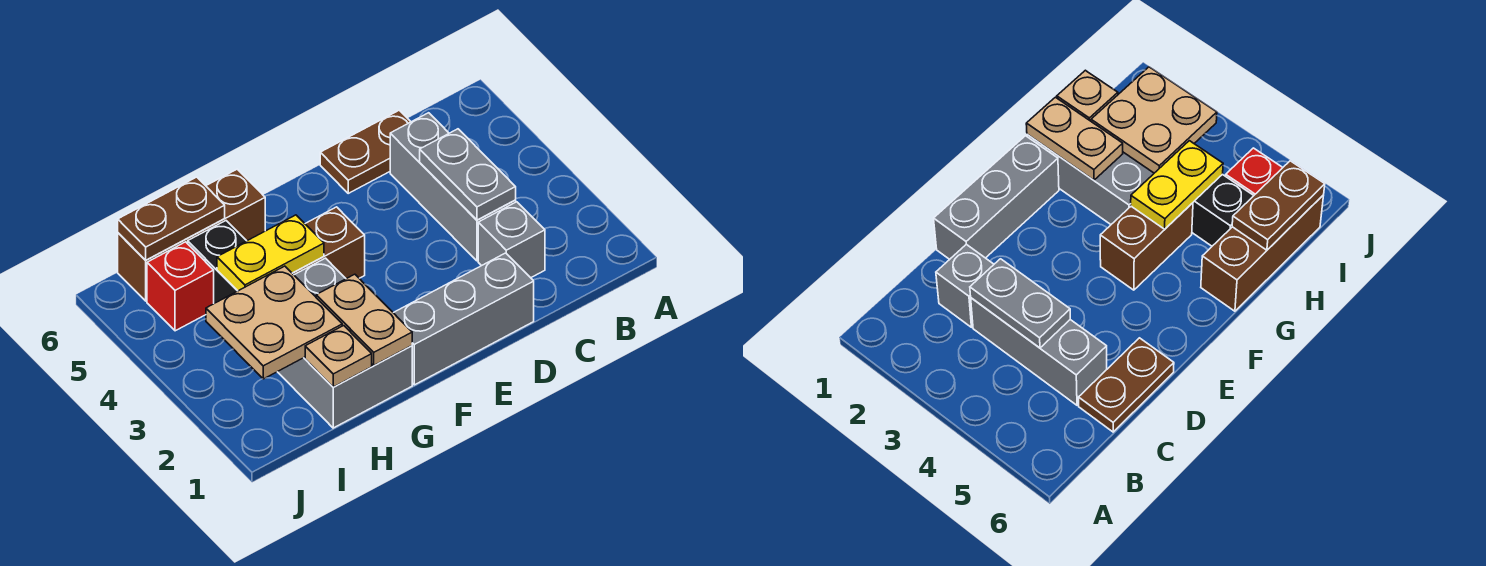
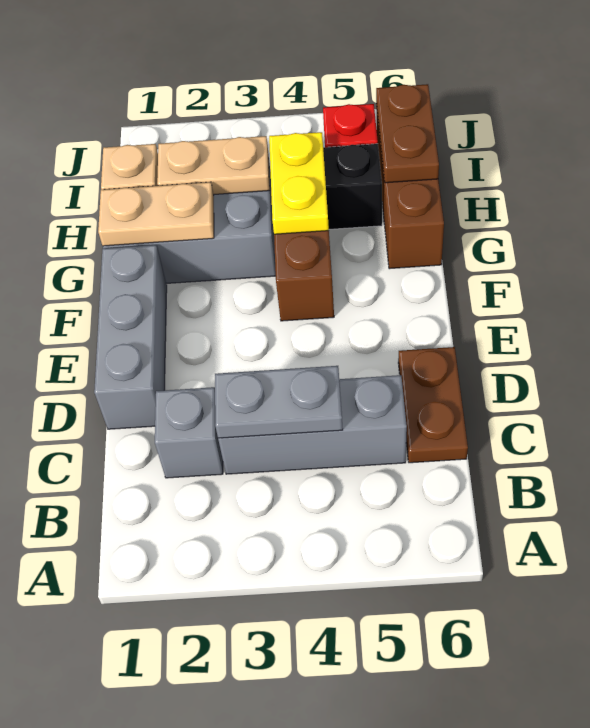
tan 2x2 plate [206,266,342,379] -> tan 1x2 plate [157,136,270,195]

